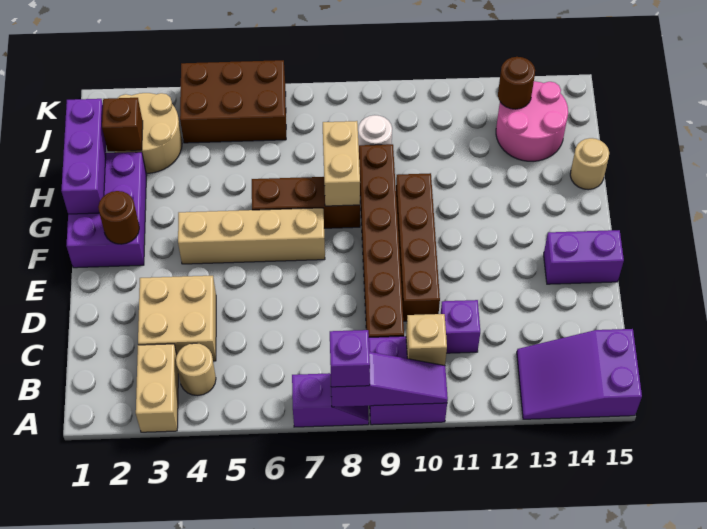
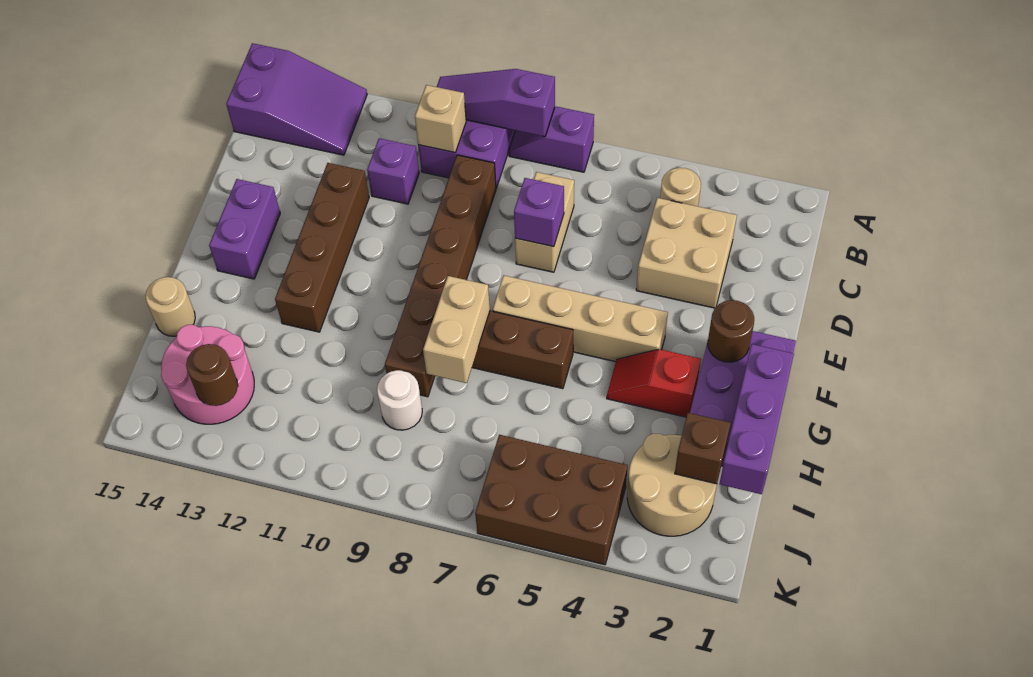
tan 1x2 brick [136,344,178,432] -> tan 1x2 brick moved to [515,172,574,272]
purple 1x1 brick [330,330,370,387] -> purple 1x1 brick moved to [514,178,564,247]
brown 1x4 brick [396,173,440,321] -> brown 1x4 brick moved to [275,163,369,332]
purple 1x2 brick [544,230,624,284] -> purple 1x2 brick turned to [209,179,280,279]
none -> red 1x2 slope [607,349,701,417]

